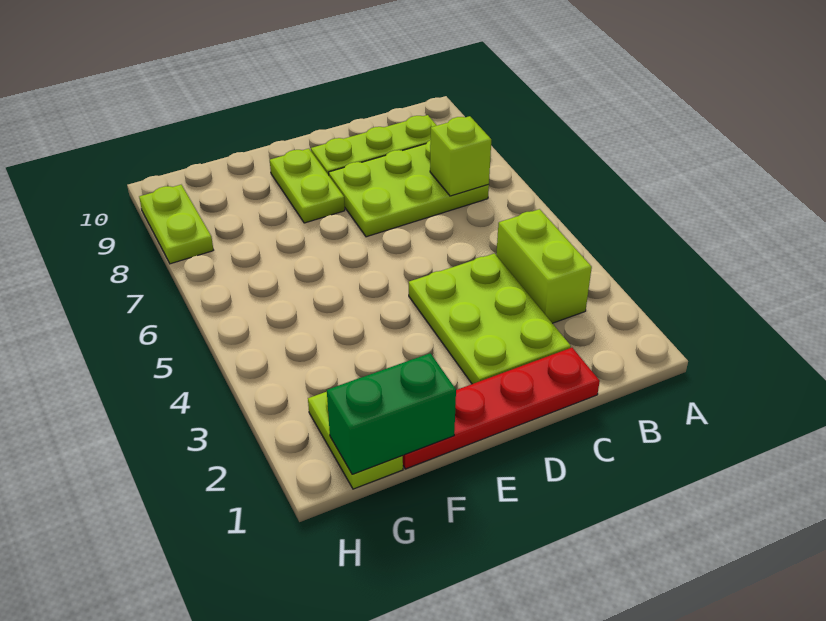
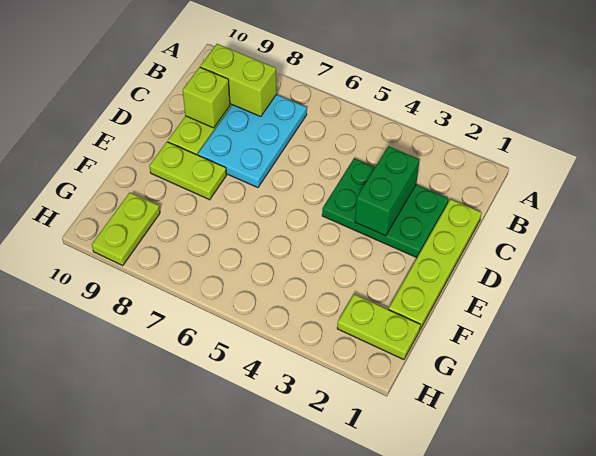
lime 1x2 brick [496,209,592,323] -> lime 1x2 brick moved to [200,44,276,117]
lime 2x3 plate [329,140,489,237] -> cyan 2x3 plate [198,94,307,188]
lime 1x1 brick [430,116,491,196] -> lime 1x1 brick moved to [183,67,230,128]
red 1x4 plate [403,348,600,469] -> lime 1x4 plate [388,199,482,329]
lime 2x3 plate [409,253,571,384] -> green 2x3 plate [322,158,449,258]
green 1x2 brick [327,353,456,474] -> green 1x2 brick moved to [355,146,420,236]
lime 1x2 plate [139,185,213,264] -> lime 1x2 plate turned to [92,193,160,266]

